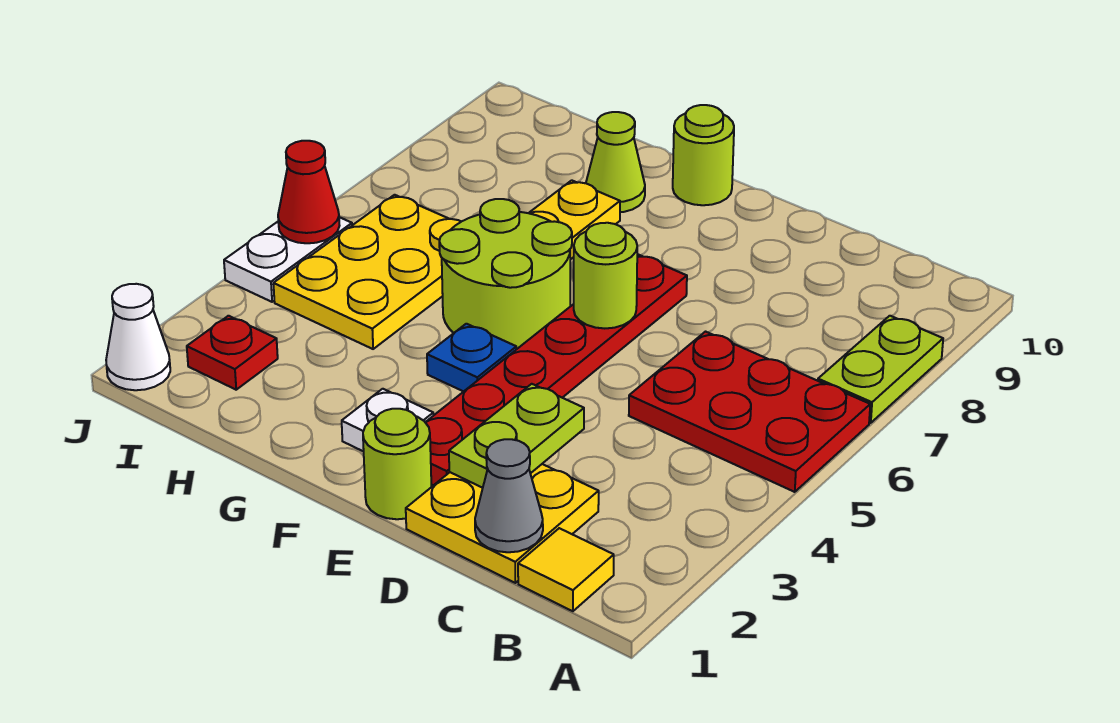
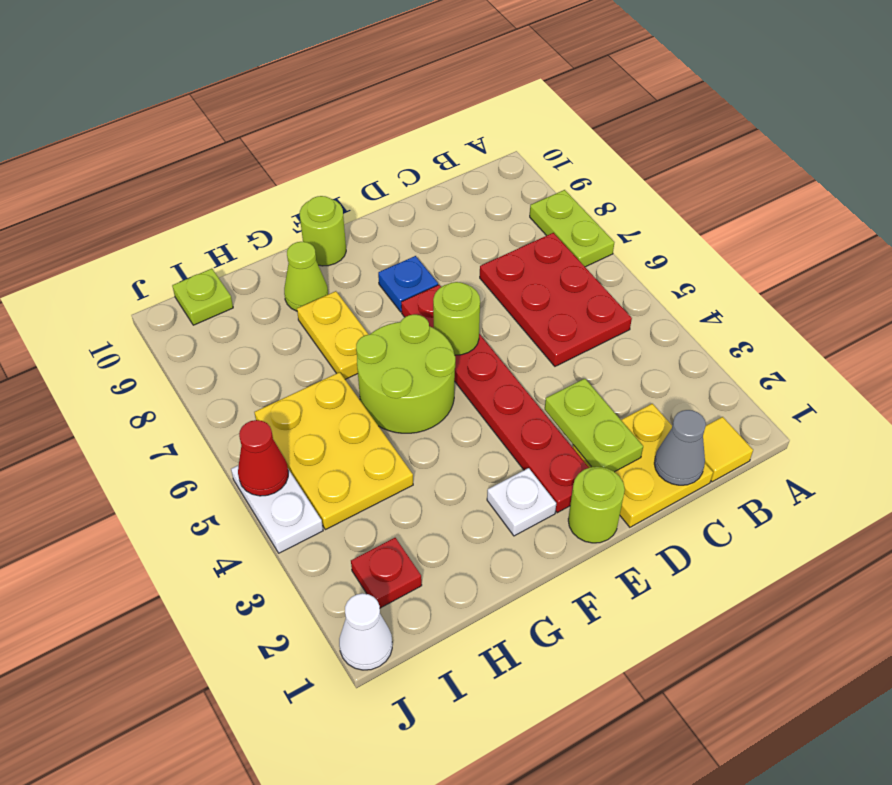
red 2x3 plate [629,332,870,492] -> red 2x3 plate turned to [480,233,632,366]
blue 1x1 plate [427,324,516,392] -> blue 1x1 plate moved to [378,256,438,312]
none -> lime 1x1 plate [172,269,233,325]

